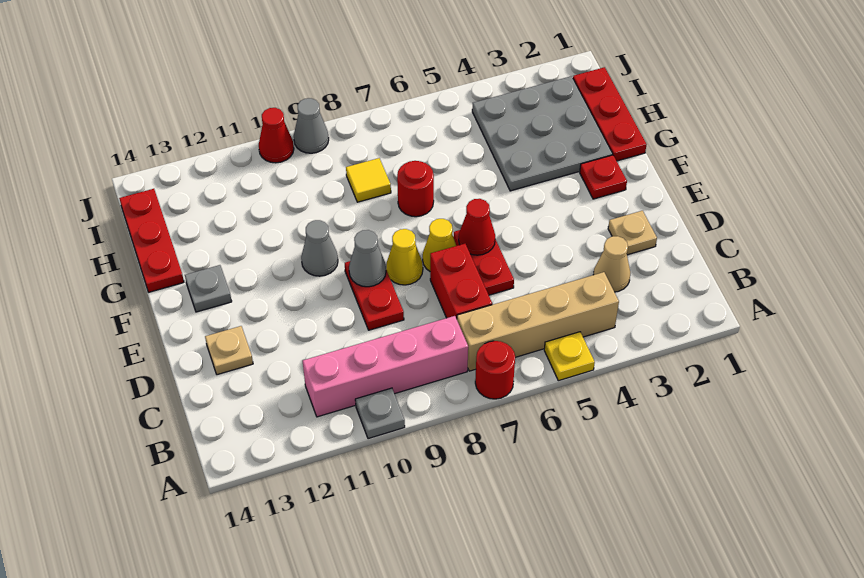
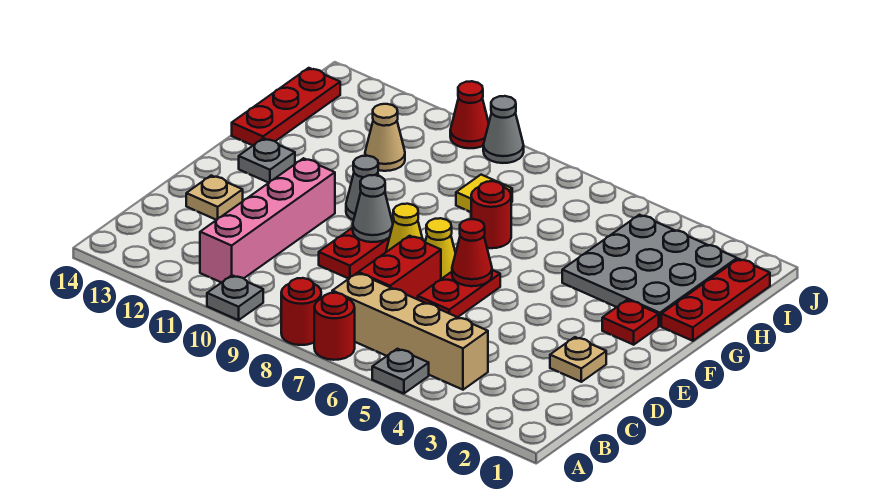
yellow 1x1 plate [544,332,595,381] -> grey 1x1 plate [372,349,429,394]
none -> red 1x1 round brick [281,278,321,345]
pink 1x4 brick [303,316,468,417] -> pink 1x4 brick turned to [200,158,335,283]
tan 1x1 cone [593,236,630,292] -> tan 1x1 cone moved to [365,104,405,171]

